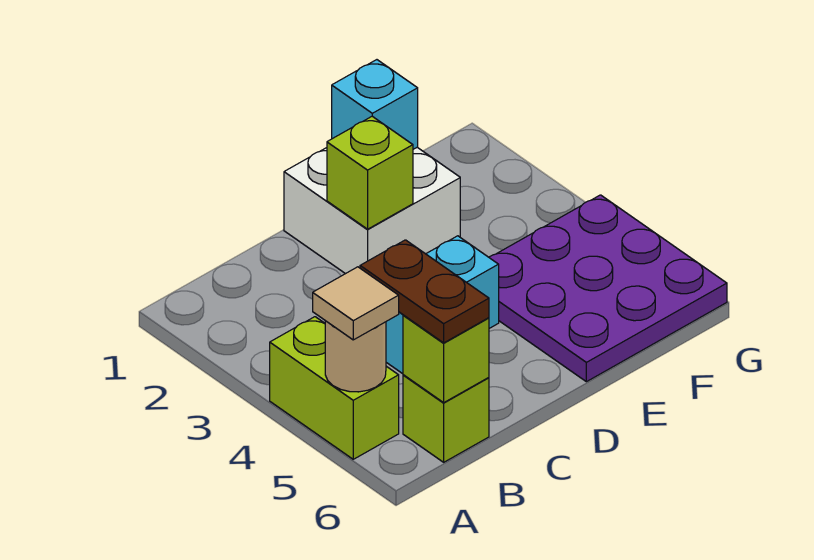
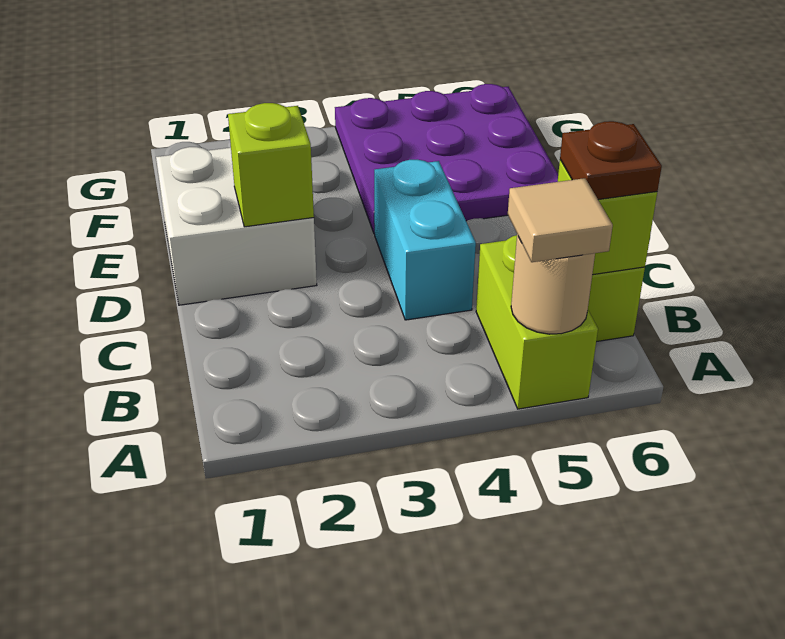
lime 1x2 brick [270,317,399,459] -> lime 1x2 brick turned to [476,235,598,409]
brown 1x2 plate [360,240,489,343] -> brown 1x1 plate [560,121,662,200]
cyan 1x1 brick [332,60,418,149] -> none

